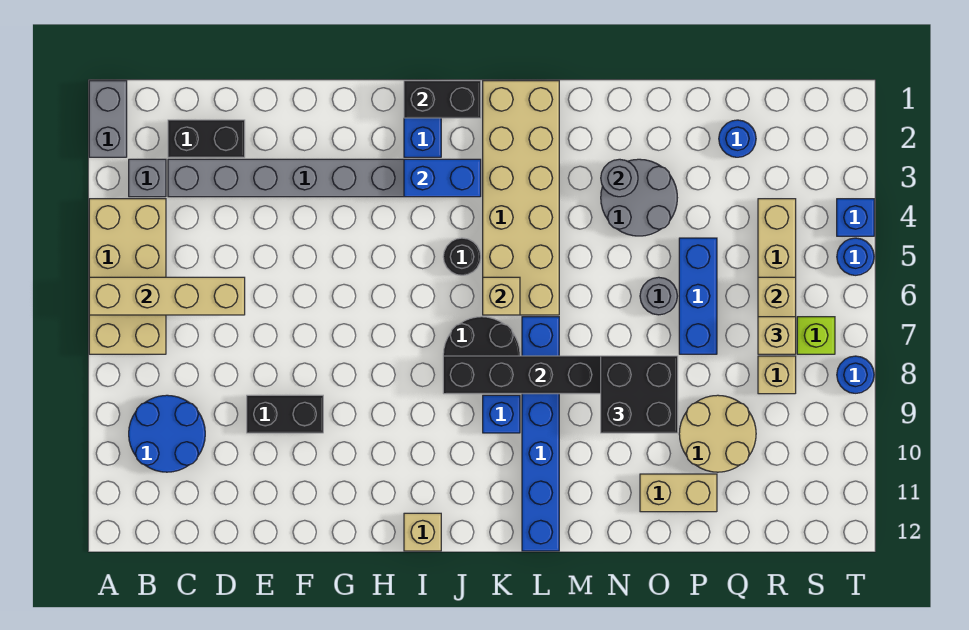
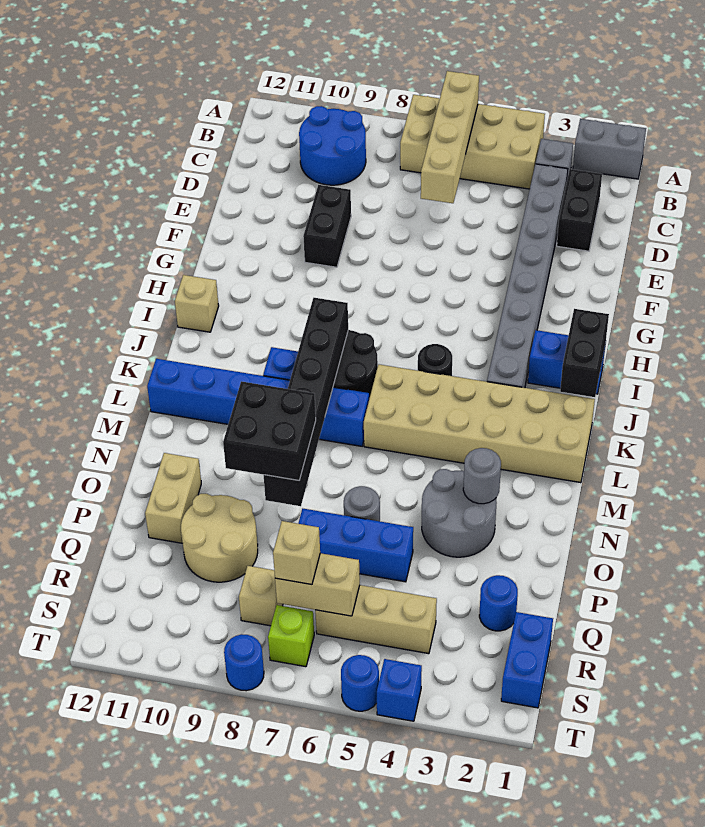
blue 1x2 brick [404,159,481,197] -> blue 1x2 brick moved to [501,612,553,708]
tan 1x1 brick [483,277,520,315] -> none

